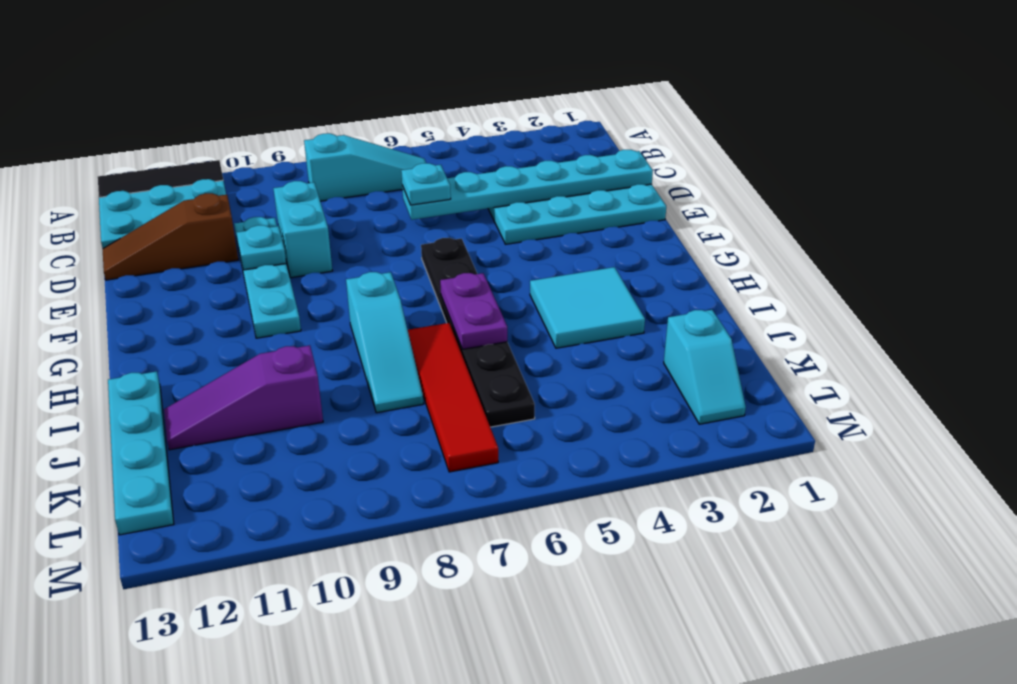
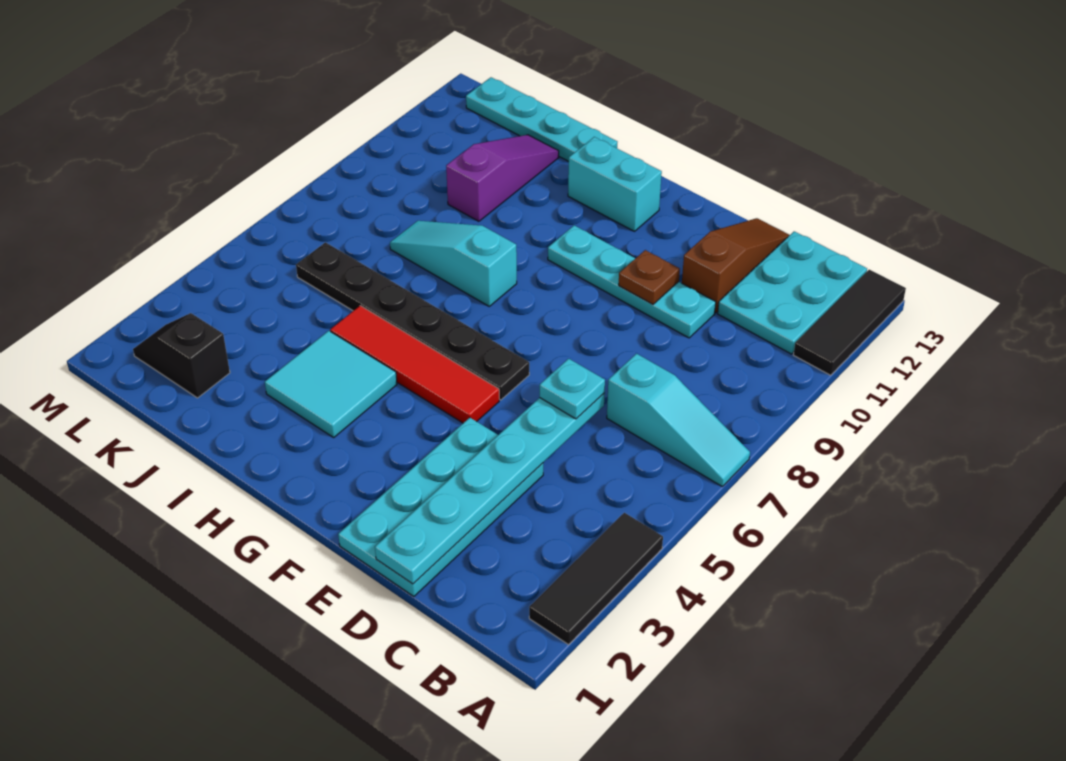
none -> black 1x3 tile [529,513,663,645]
cyan 1x3 slope [304,133,426,201] -> cyan 1x3 slope turned to [607,354,750,486]
cyan 1x2 brick [273,181,332,278] -> cyan 1x2 brick moved to [568,137,662,231]
cyan 1x1 plate [237,225,286,270] -> brown 1x1 plate [619,250,680,305]
purple 1x2 plate [440,273,507,349] -> none
red 1x4 tile [408,323,498,472] -> red 1x4 tile moved to [330,306,499,423]
cyan 1x2 slope [664,310,746,424] -> black 1x2 slope [133,313,230,398]

